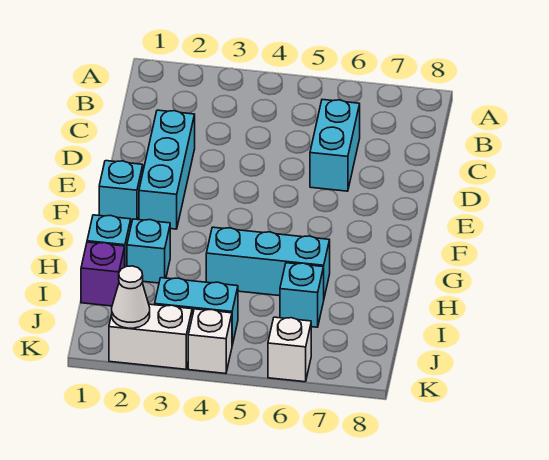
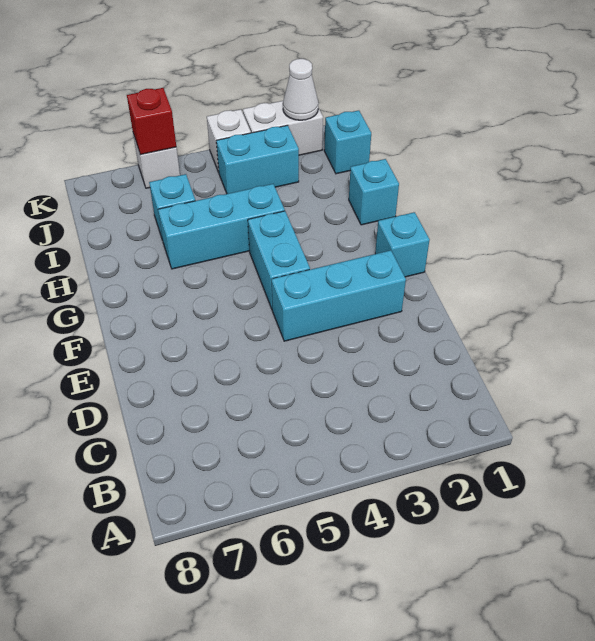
cyan 1x2 brick [310,100,360,191] -> cyan 1x2 brick moved to [248,211,310,309]
cyan 1x3 brick [139,110,195,229] -> cyan 1x3 brick turned to [271,250,406,341]
cyan 1x1 brick [127,219,170,283] -> cyan 1x1 brick moved to [324,110,371,174]
purple 1x1 brick [81,242,125,306] -> none
none -> red 1x1 brick [127,88,176,155]

